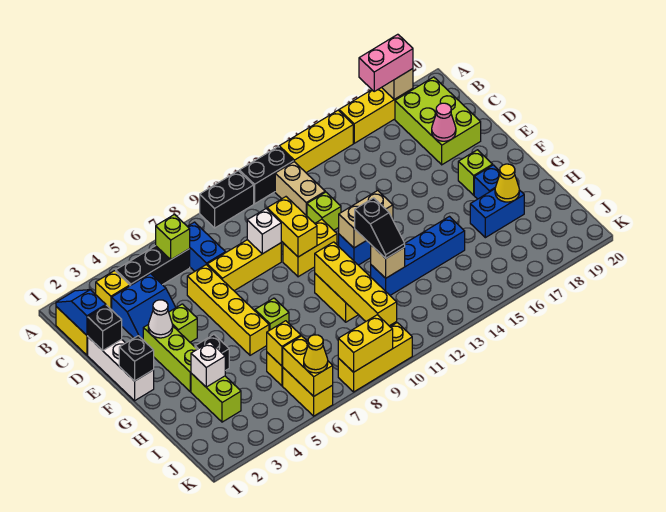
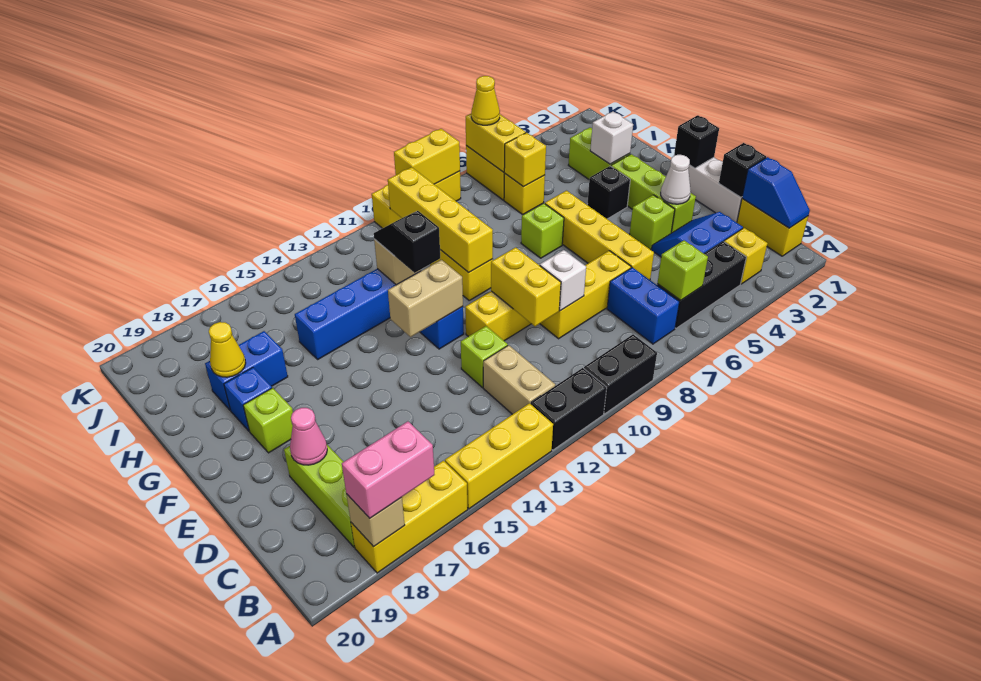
lime 2x3 brick [395,77,481,165] -> lime 1x3 brick [284,445,355,547]

